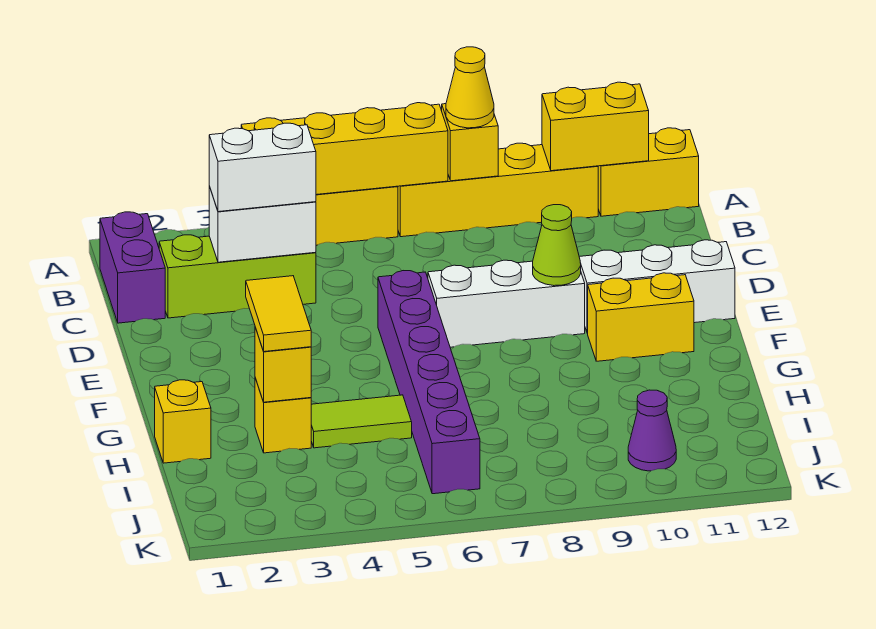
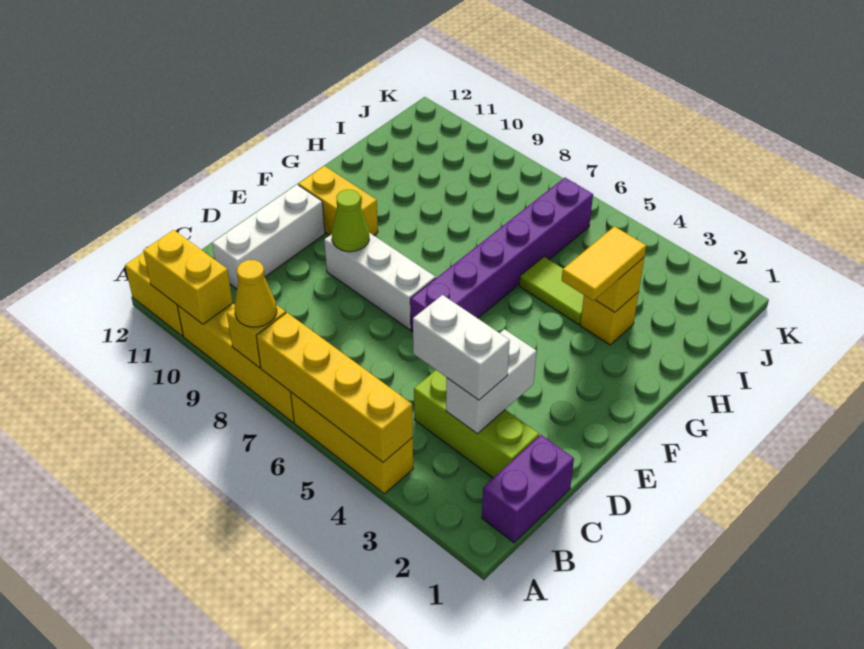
white 1x2 brick [209,186,316,262] -> white 1x2 brick turned to [446,329,537,434]
white 1x3 brick [579,240,735,333] -> white 1x3 brick turned to [212,185,325,289]
yellow 1x1 brick [155,380,211,463] -> none
purple 1x1 cone [628,390,676,471] -> none

